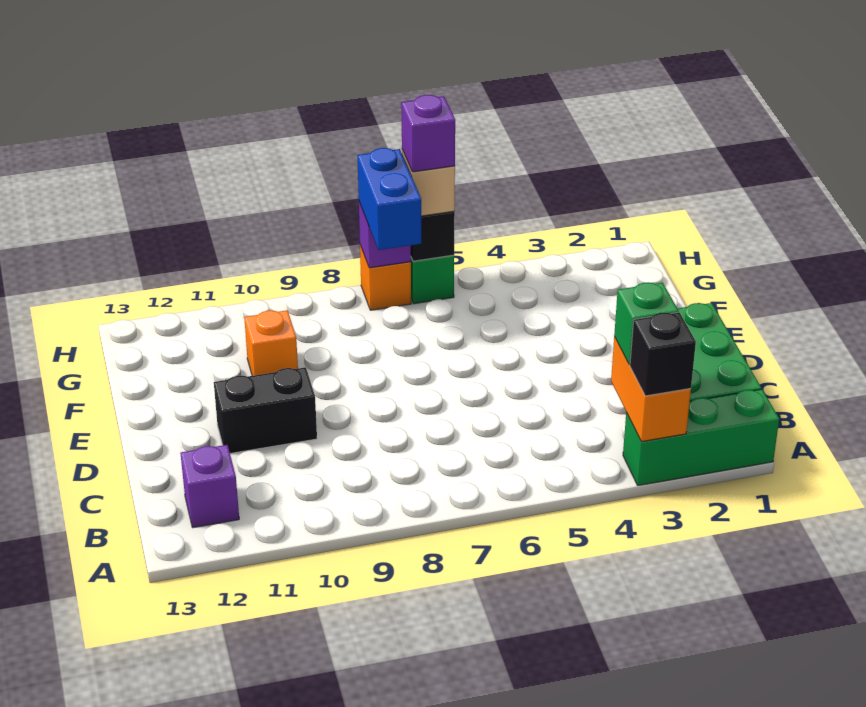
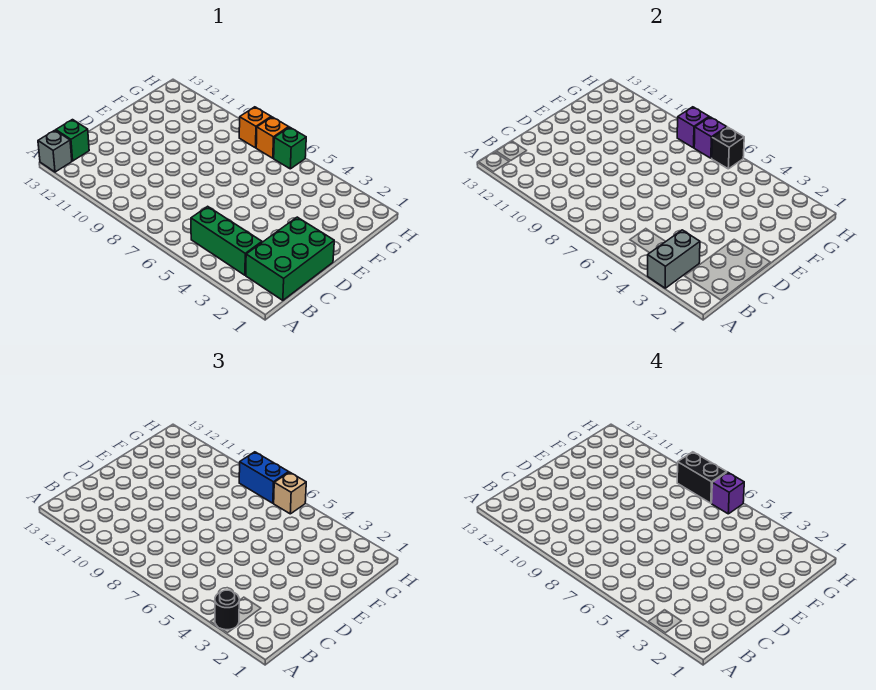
green 1x3 brick [623,389,779,485] -> green 1x3 brick moved to [191,206,262,275]
orange 1x2 brick [611,337,691,442] -> grey 1x2 brick [648,230,700,288]
black 1x1 brick [630,312,696,396] -> black 1x1 round brick [215,590,239,630]
none -> grey 1x1 brick [38,130,72,172]
green 1x1 brick [614,282,679,365] -> green 1x1 brick moved to [56,120,89,161]
purple 1x1 brick [181,445,239,528] -> purple 1x1 brick moved to [677,107,709,148]
black 1x2 brick [214,367,317,453] -> black 1x2 brick moved to [677,452,727,503]
orange 1x1 brick [244,310,298,376] -> orange 1x1 brick moved to [239,107,271,148]
blue 1x2 brick [357,148,421,250] -> blue 1x2 brick turned to [239,452,289,503]

